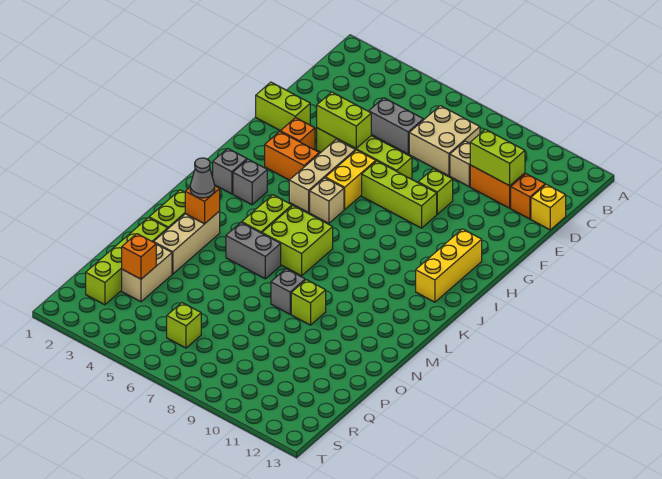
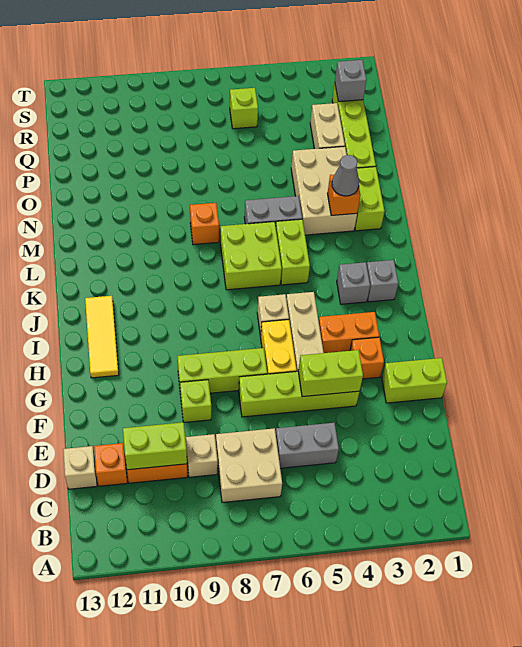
yellow 1x1 brick [531,184,566,230] -> tan 1x1 brick [63,446,97,489]
yellow 1x3 brick [416,229,482,302] -> yellow 1x3 tile [85,296,119,378]
tan 1x3 brick [154,211,220,274] -> tan 2x3 brick [291,146,357,235]
grey 1x1 brick [271,269,305,314] -> grey 1x1 brick moved to [335,60,366,102]
lime 1x1 brick [291,280,326,325] -> none
orange 1x1 brick [122,234,156,279] -> orange 1x1 brick moved to [190,203,219,245]

